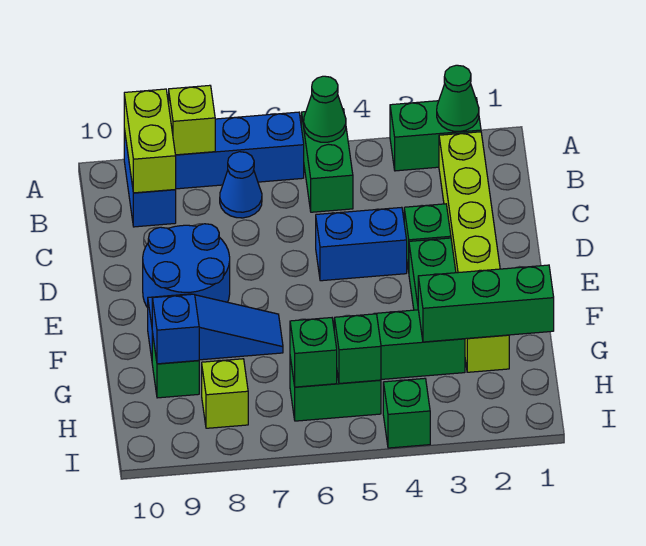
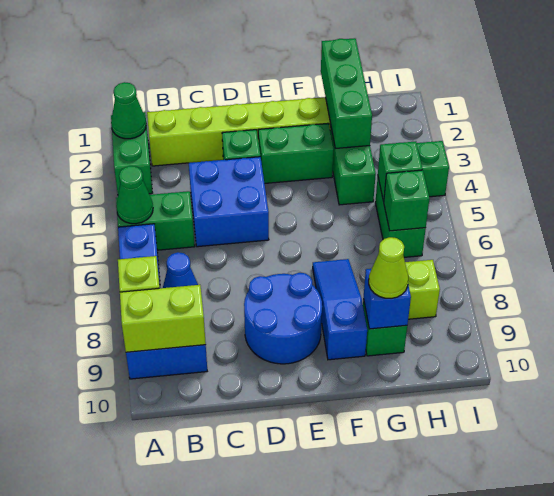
blue 1x2 brick [316,207,407,281] -> blue 2x2 brick [189,157,269,247]
none -> lime 1x1 cone [369,237,408,299]

